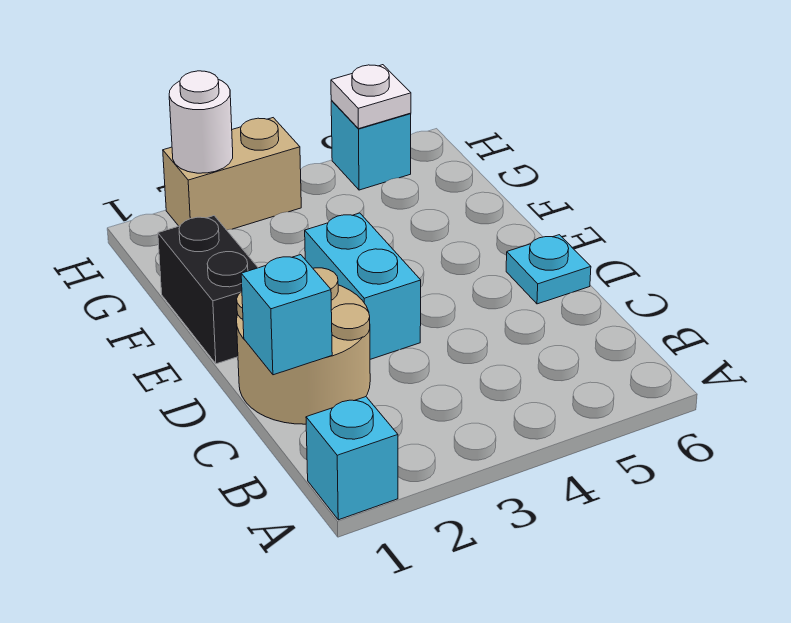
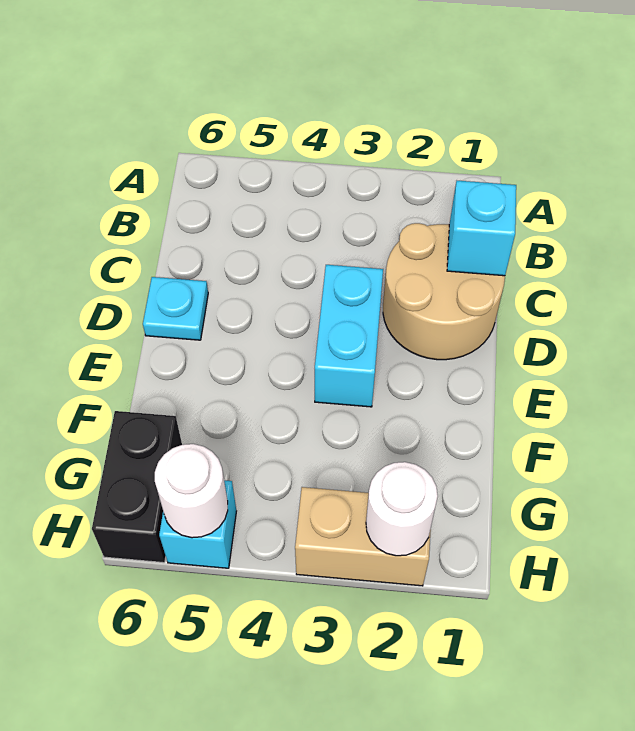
cyan 1x1 brick [306,397,398,520] -> none
black 1x2 brick [158,216,258,364] -> black 1x2 brick moved to [92,411,182,563]
white 1x1 plate [331,65,411,129] -> white 1x1 round brick [155,444,228,538]

